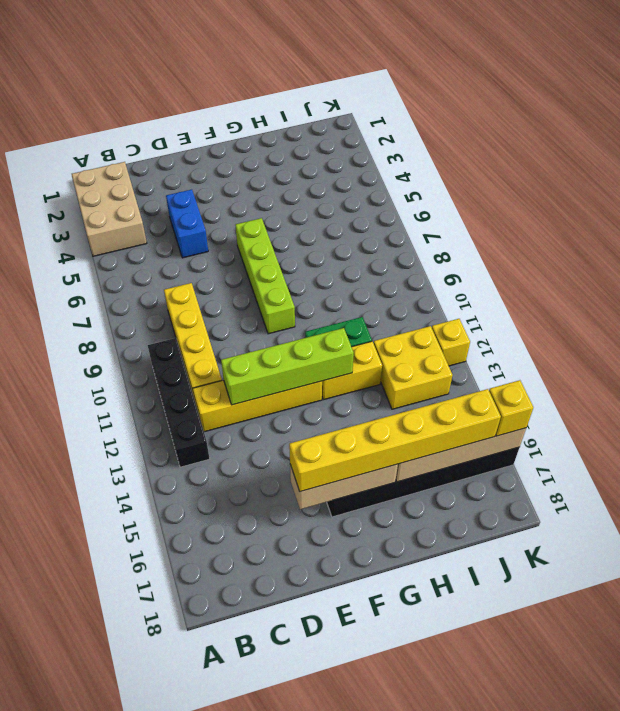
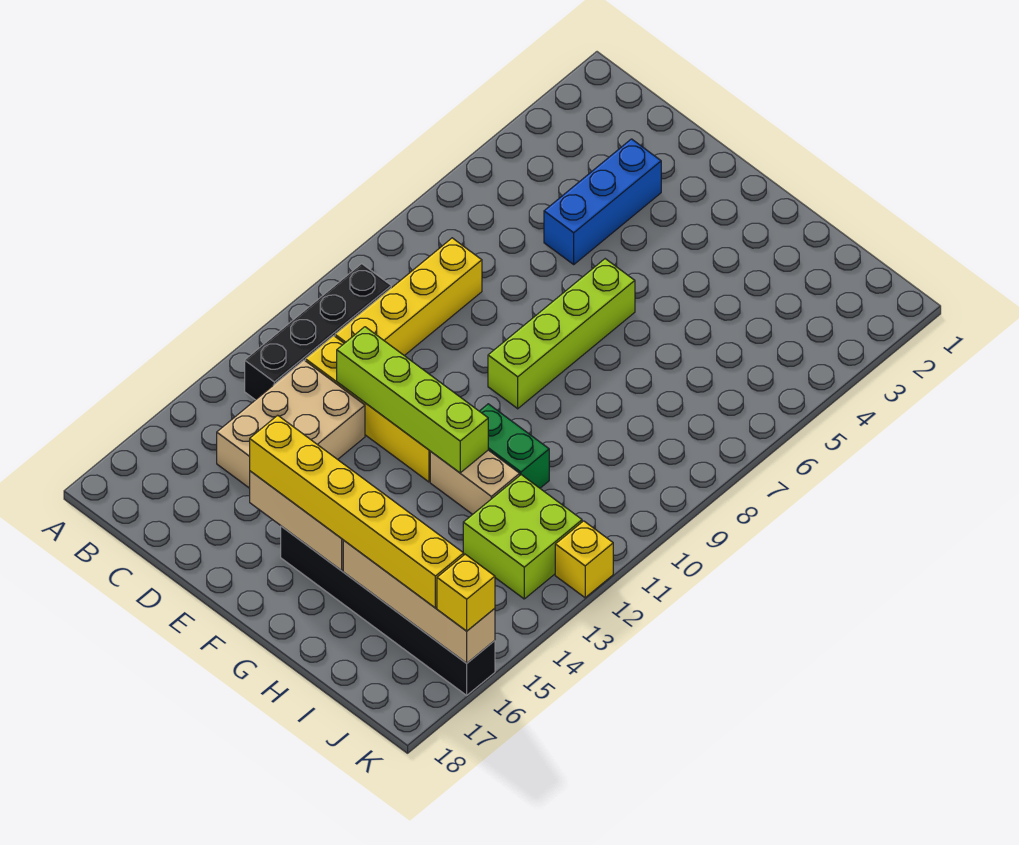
tan 2x3 brick [72,162,147,256] -> tan 2x3 brick moved to [217,360,365,488]
blue 1x2 brick [166,189,208,258] -> blue 1x3 brick [544,139,661,264]
yellow 1x2 brick [322,341,382,400] -> tan 1x2 brick [430,450,520,514]
yellow 2x2 brick [374,326,453,409] -> lime 2x2 brick [463,475,582,599]

